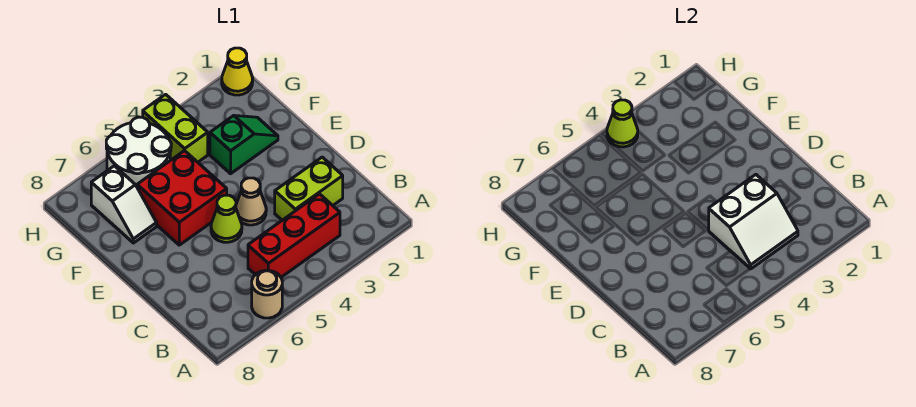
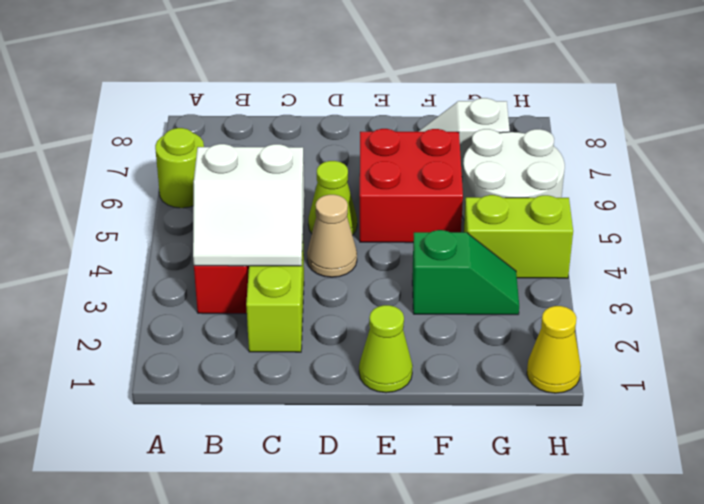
tan 1x1 round brick [252,270,282,318] -> lime 1x1 round brick [155,128,204,208]
white 2x2 slope [709,175,798,269] -> white 2x2 slope turned to [193,144,304,266]
green 1x2 slope [210,115,278,174] -> green 1x2 slope turned to [412,230,519,315]
lime 1x1 cone [607,100,638,147] -> lime 1x1 cone moved to [359,305,413,393]

